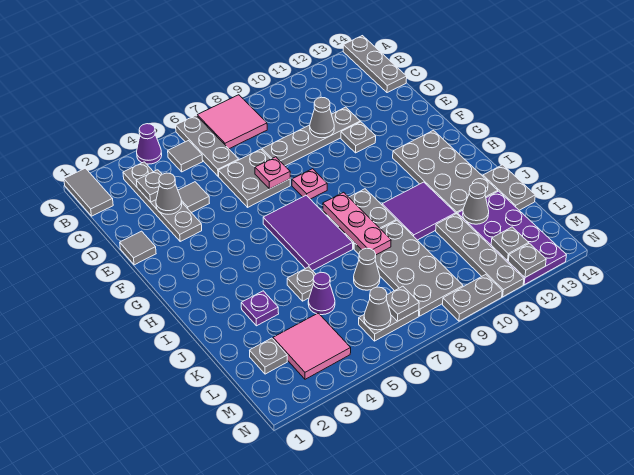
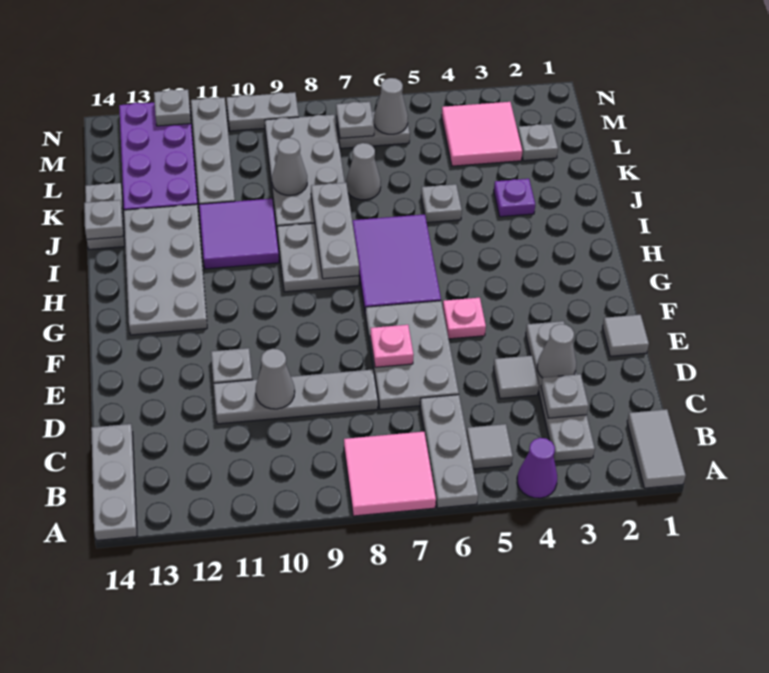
grey 2x2 plate [218,149,290,207] -> grey 2x3 plate [366,301,459,409]
pink 1x1 plate [292,169,327,199] -> pink 1x1 plate moved to [443,298,486,339]
pink 1x3 plate [323,192,391,255] -> grey 1x3 plate [311,183,359,279]
purple 1x1 cone [308,272,335,315] -> none
grey 1x1 cone [463,183,489,224] -> grey 1x1 cone moved to [272,138,307,195]
grey 1x1 plate [491,227,529,261] -> grey 1x1 plate moved to [84,200,123,239]

